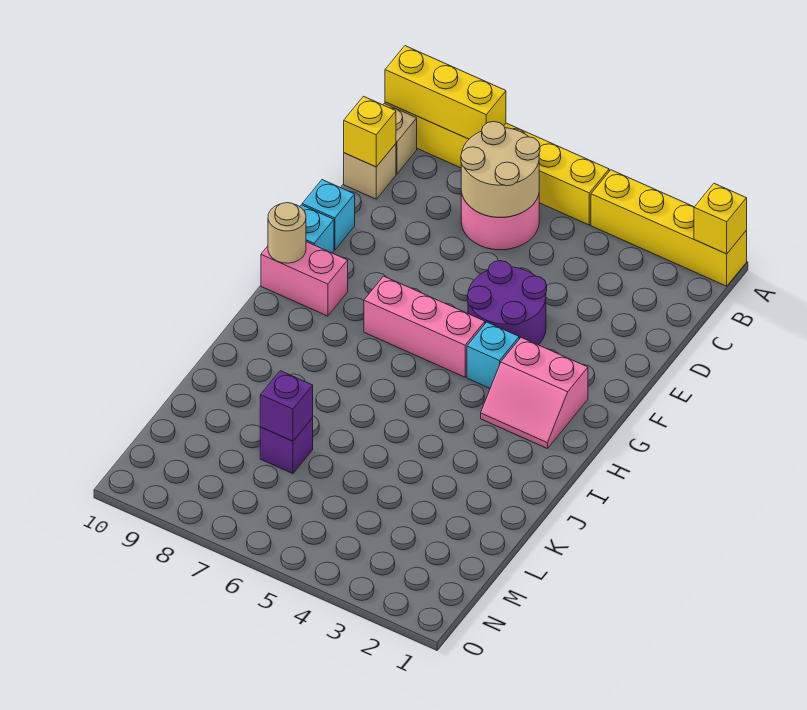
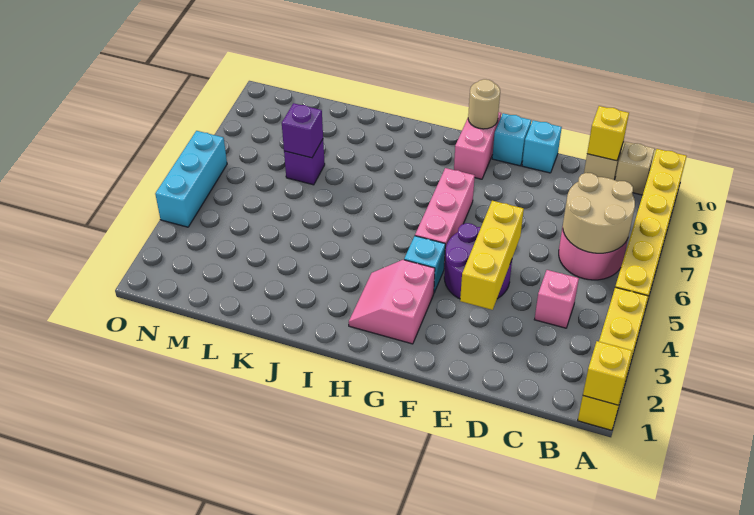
yellow 1x3 brick [385,46,506,139] -> yellow 1x3 brick moved to [460,201,524,310]
none -> pink 1x1 brick [534,270,579,328]
none -> cyan 1x3 brick [155,131,227,227]

